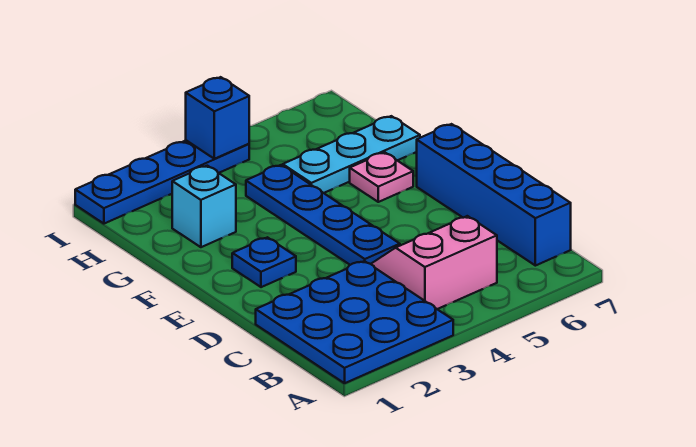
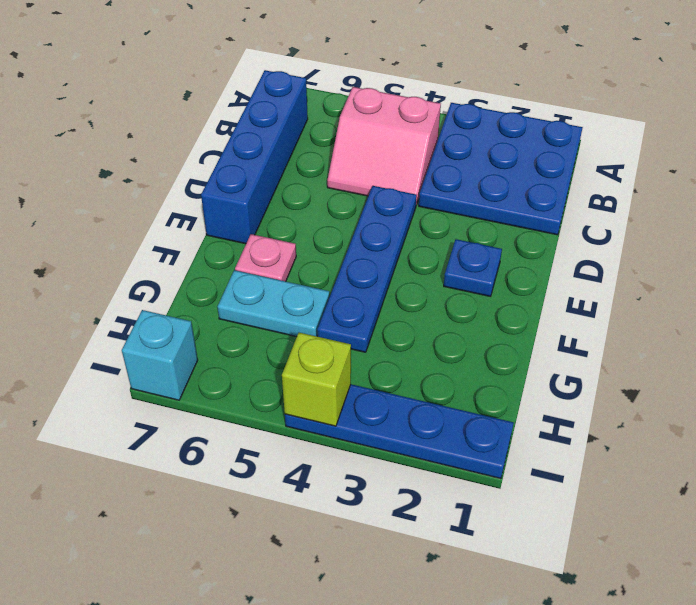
cyan 1x1 brick [172,166,236,247] -> cyan 1x1 brick moved to [122,310,198,400]
cyan 1x3 plate [283,116,420,193] -> cyan 1x2 plate [217,270,329,337]
blue 1x1 brick [186,77,249,159] -> lime 1x1 brick [282,333,351,426]

